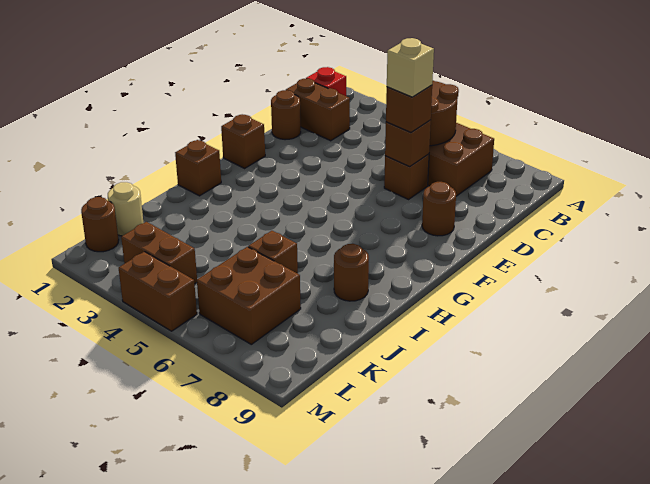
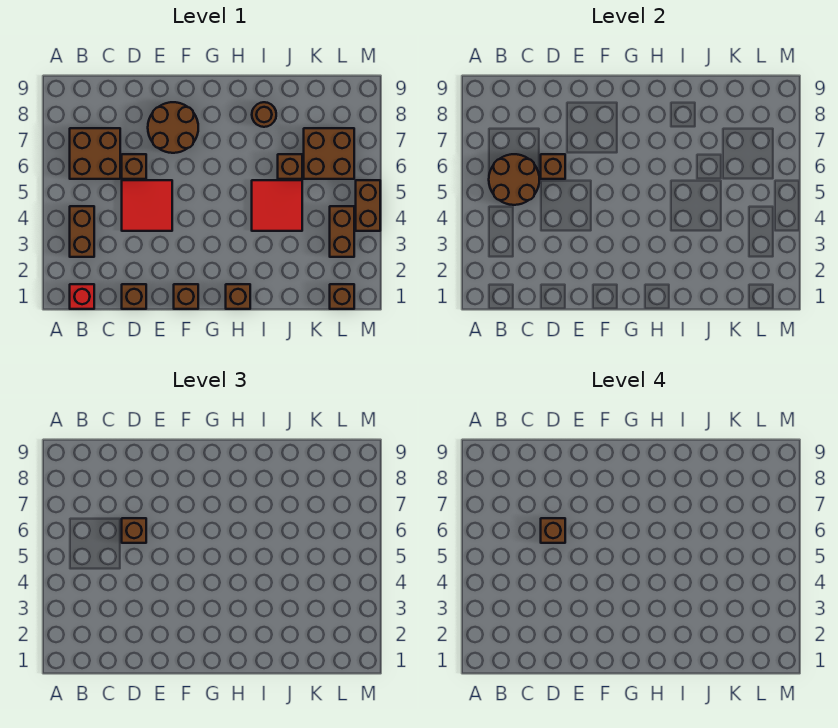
brown 1x2 brick [286,79,350,141] -> brown 1x2 brick moved to [70,206,94,257]
brown 1x1 round brick [271,90,301,140] -> brown 1x1 brick [122,284,146,309]
none -> red 2x2 tile [122,180,172,231]
tan 1x1 brick [387,38,434,97] -> brown 1x1 brick [541,518,565,543]
brown 1x1 round brick [422,182,456,236] -> brown 2x2 round brick [148,102,198,153]
none -> red 2x2 tile [252,180,302,231]
tan 1x1 round brick [108,182,143,236] -> none
brown 1x1 round brick [81,197,119,252] -> brown 1x1 brick [330,284,354,309]

